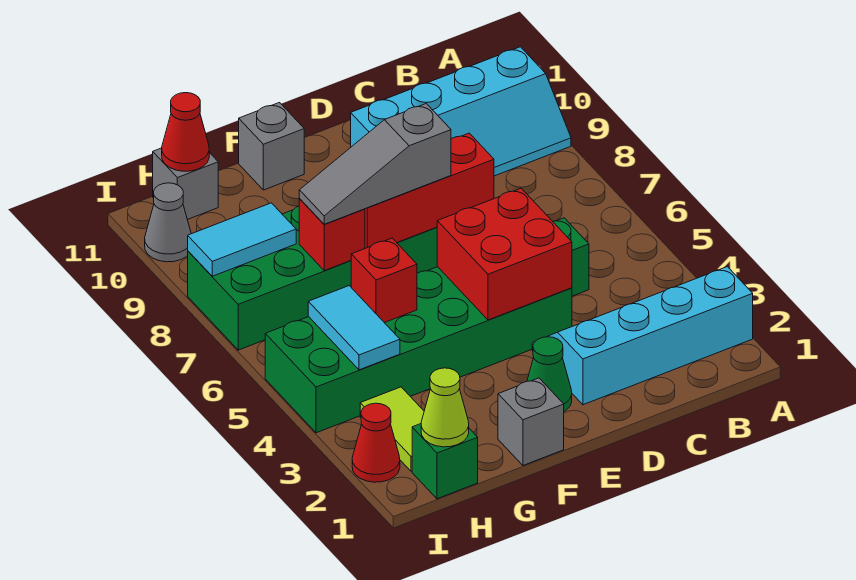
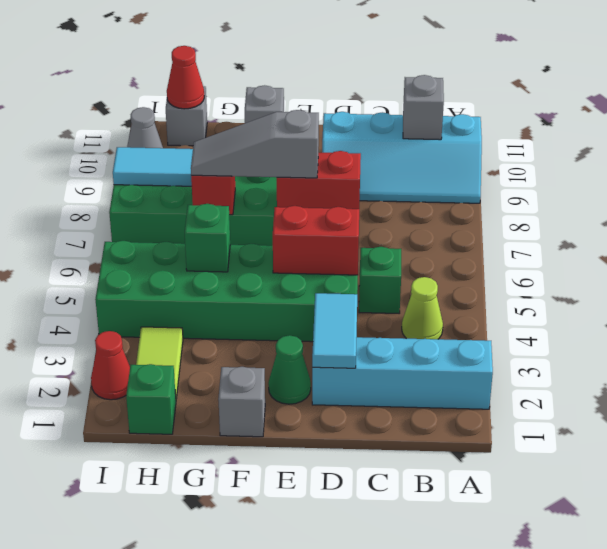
none -> grey 1x1 brick [403,75,444,140]
red 2x2 brick [437,188,572,320] -> red 1x2 brick [273,206,359,275]
red 1x3 brick [365,133,494,248] -> red 1x2 brick [277,151,361,209]
red 1x1 brick [351,238,417,323] -> green 1x1 brick [185,204,230,272]
lime 1x1 cone [421,368,469,447] -> lime 1x1 cone moved to [402,277,443,339]
cyan 1x2 tile [308,286,400,370] -> cyan 1x2 tile moved to [312,293,357,368]

